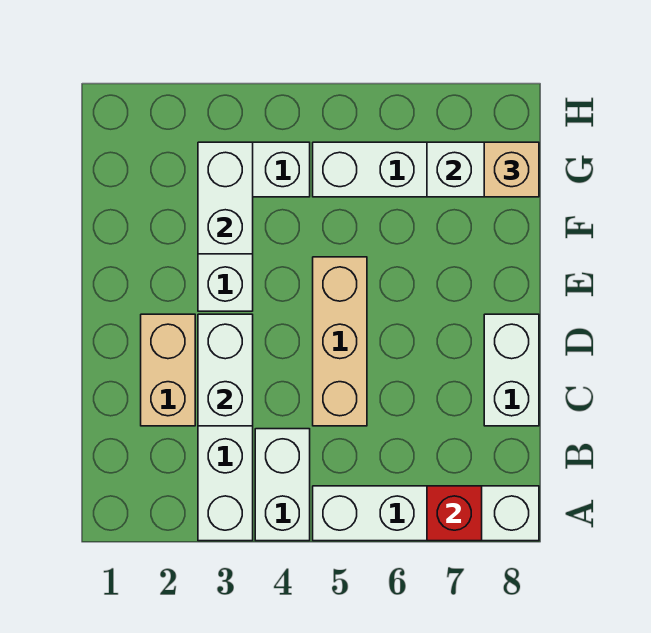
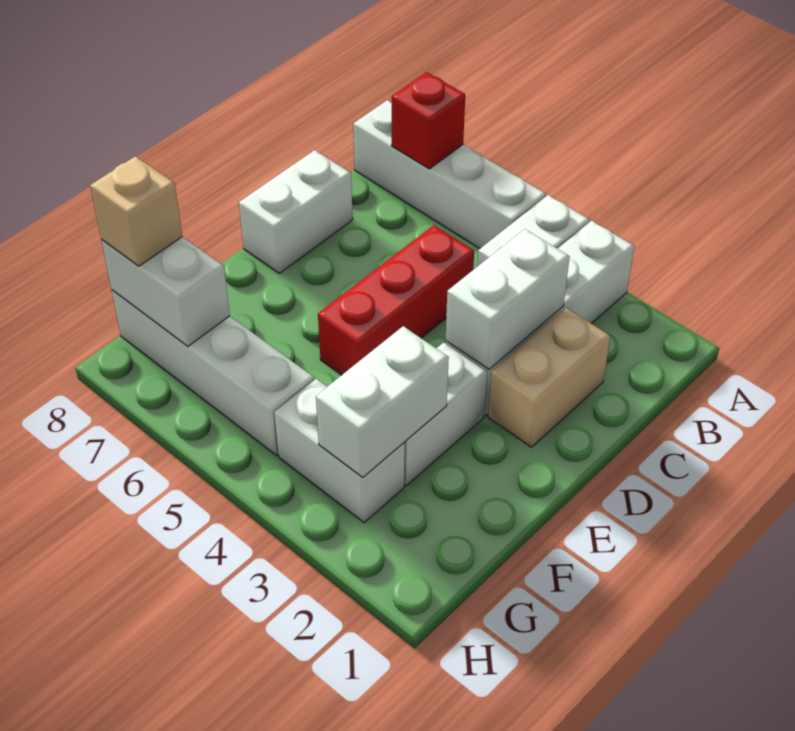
tan 1x3 brick [313,257,367,426] -> red 1x3 brick [318,225,474,375]

